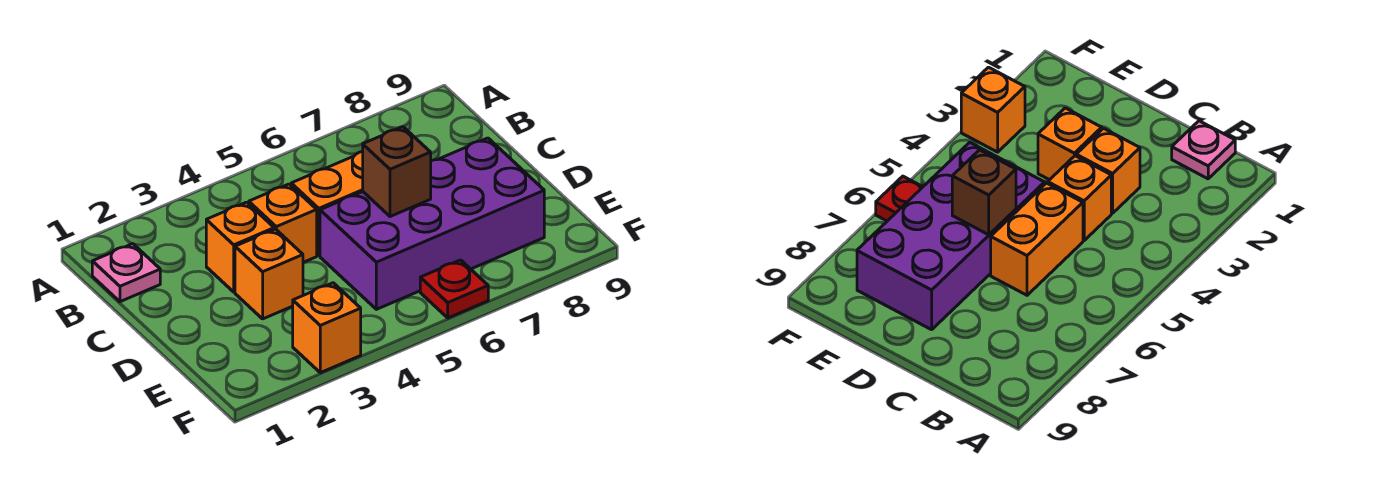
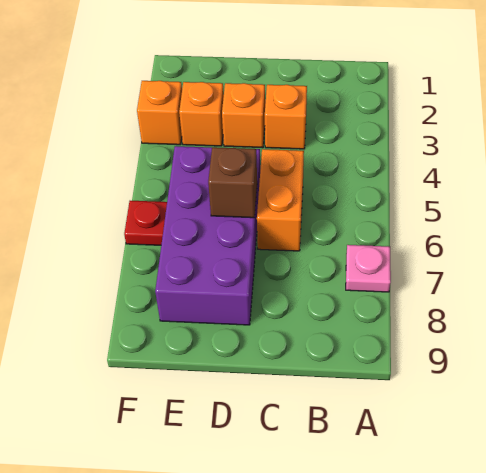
pink 1x1 plate [92,244,160,302] -> pink 1x1 plate moved to [346,245,391,292]
orange 1x1 brick [249,184,317,262] -> orange 1x1 brick moved to [179,82,224,146]

